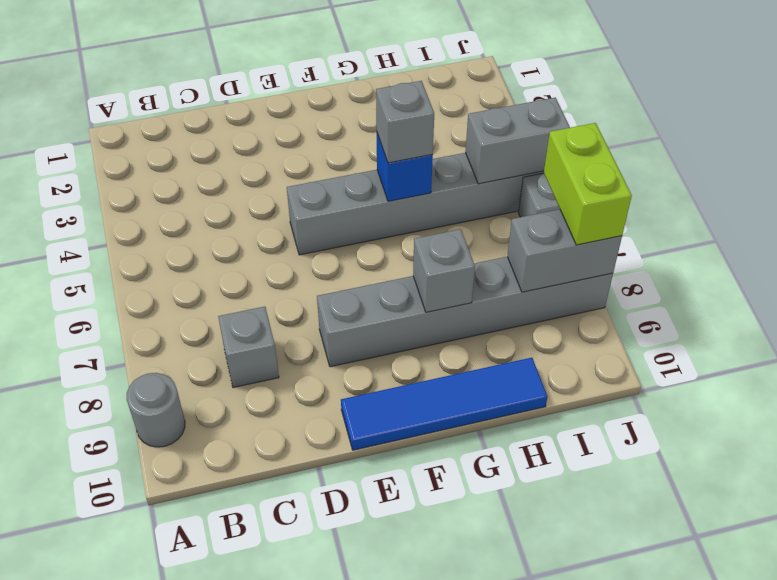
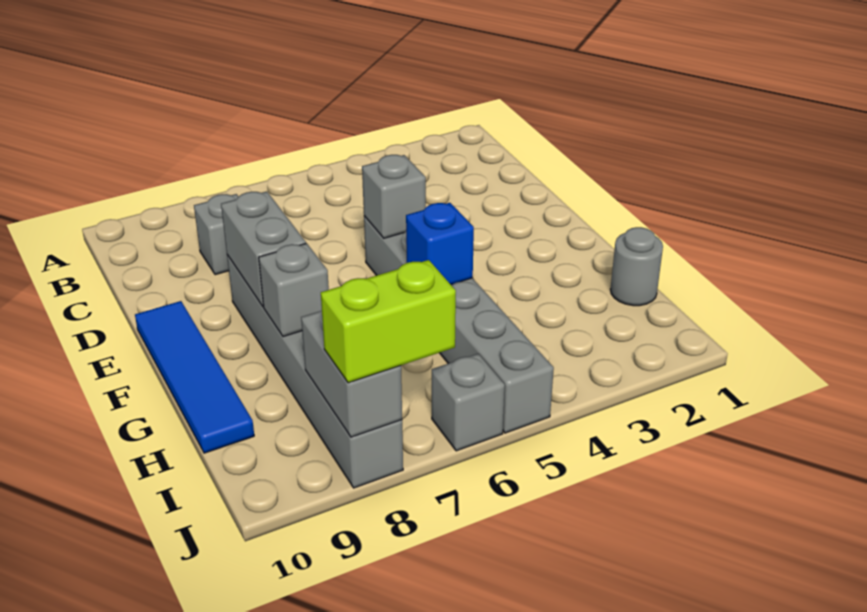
grey 1x1 round brick [127,373,185,447] -> grey 1x1 round brick moved to [610,227,663,306]
grey 1x1 brick [376,81,434,163] -> grey 1x1 brick moved to [362,155,426,238]
grey 1x2 brick [465,98,570,184] -> grey 1x2 brick moved to [221,191,306,307]

